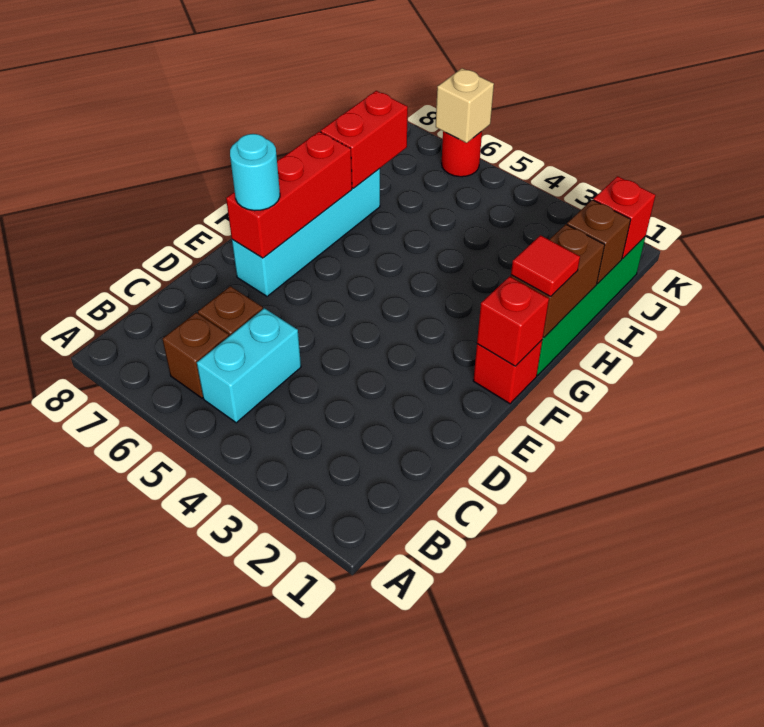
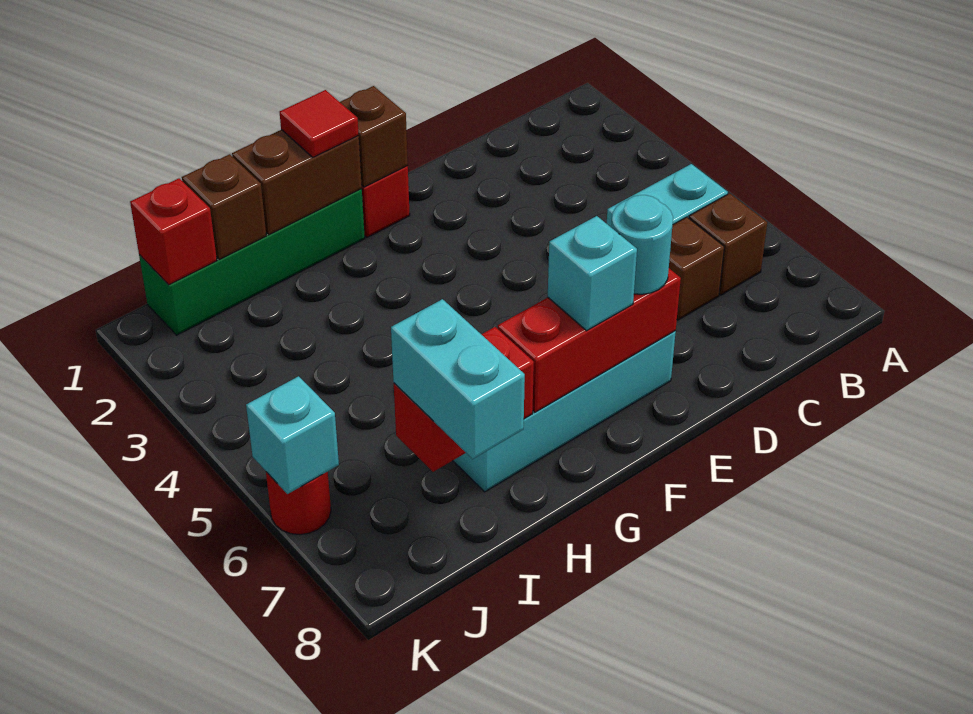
red 1x1 brick [477,277,549,366] -> brown 1x1 brick [340,86,408,187]
none -> cyan 1x1 brick [548,216,637,331]
none -> cyan 1x2 brick [391,299,525,459]
tan 1x1 brick [436,68,494,143] -> cyan 1x1 brick [246,376,339,494]

